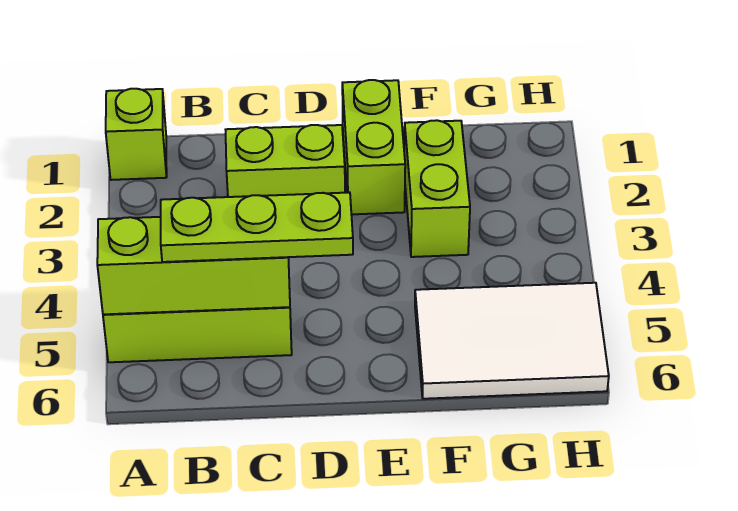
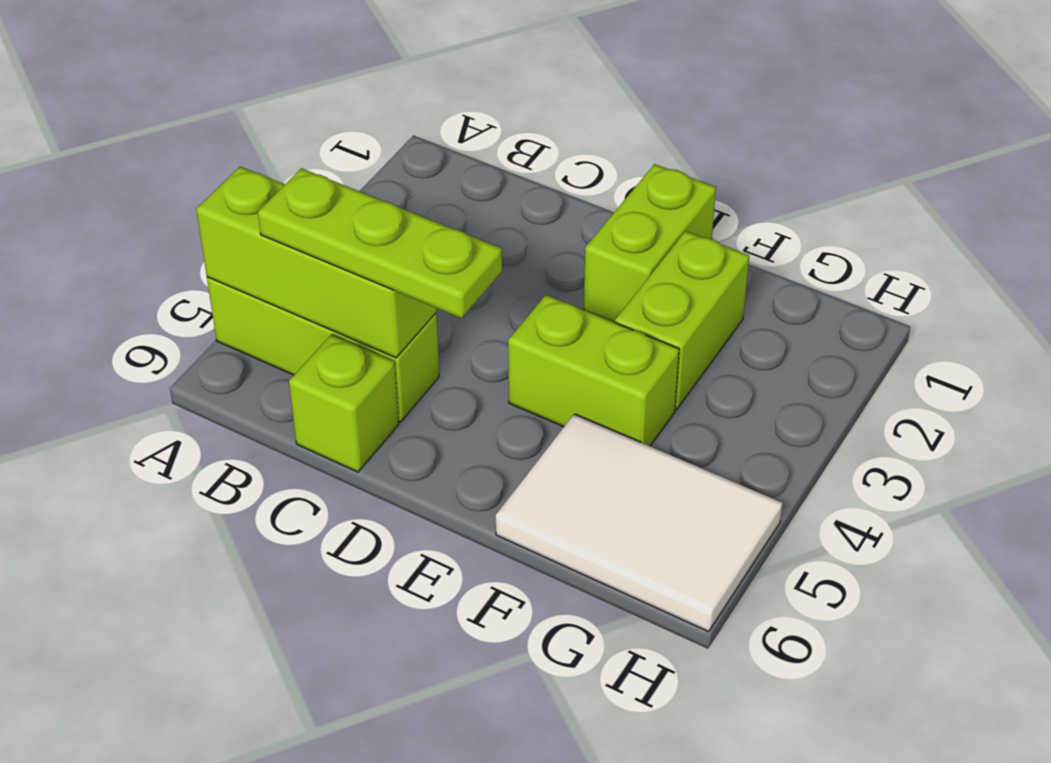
lime 1x1 brick [106,89,167,180] -> lime 1x1 brick moved to [289,334,399,472]
lime 1x2 brick [226,125,345,197] -> lime 1x2 brick moved to [508,295,679,446]

